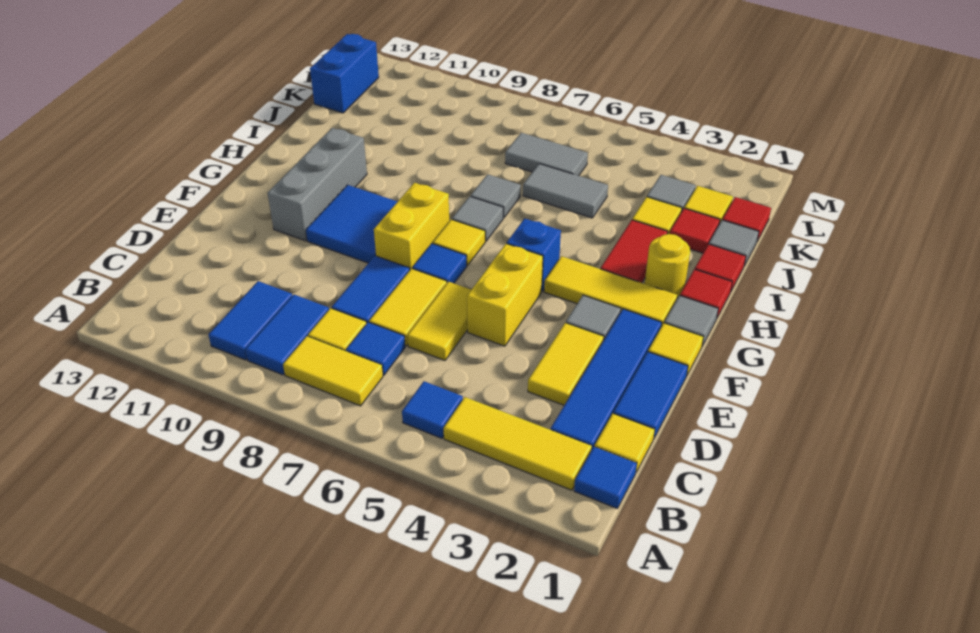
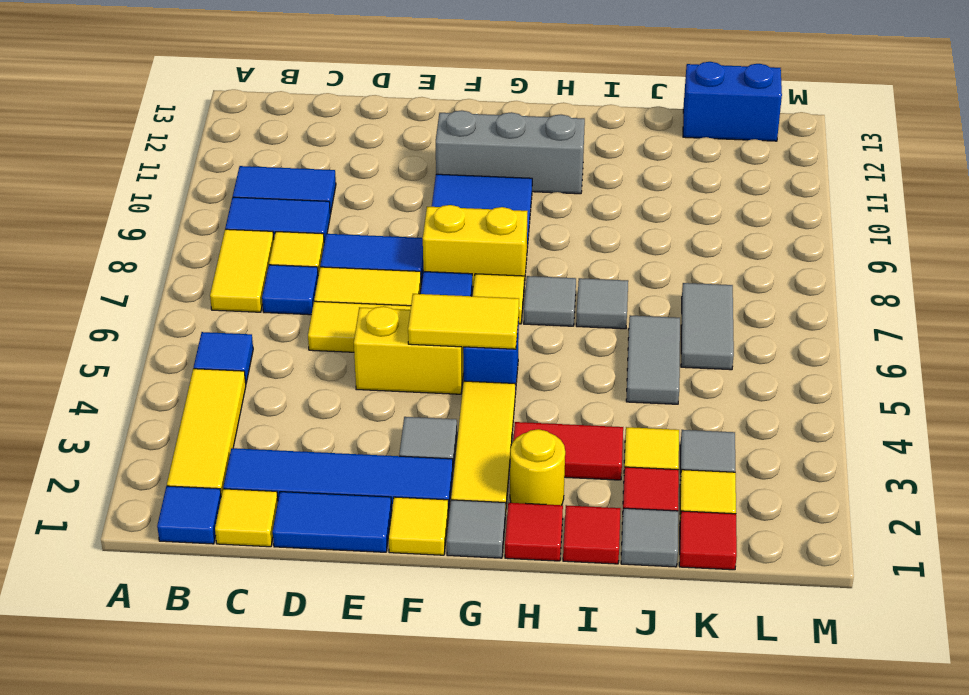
yellow 1x2 tile [528,323,604,405] -> yellow 1x2 tile moved to [408,294,519,349]

